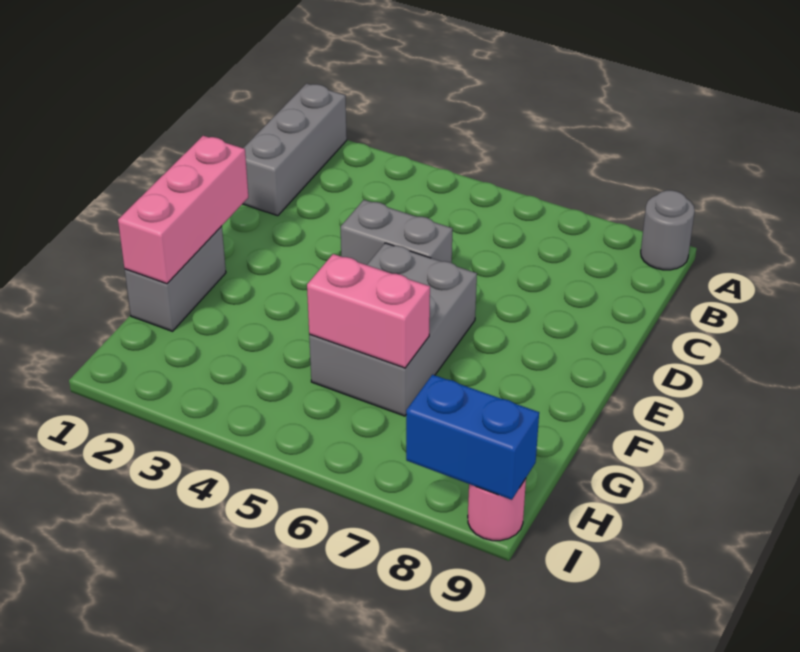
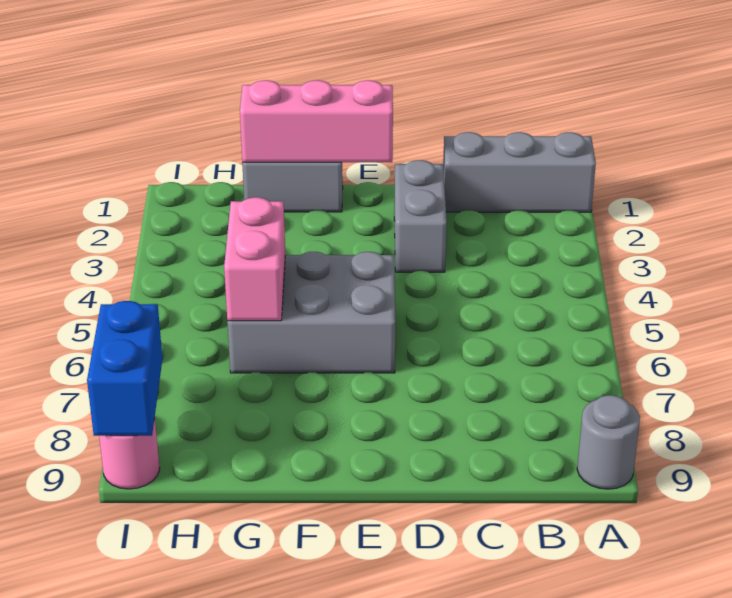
grey 1x2 brick [341,200,453,265] -> grey 1x2 brick moved to [394,160,447,272]

